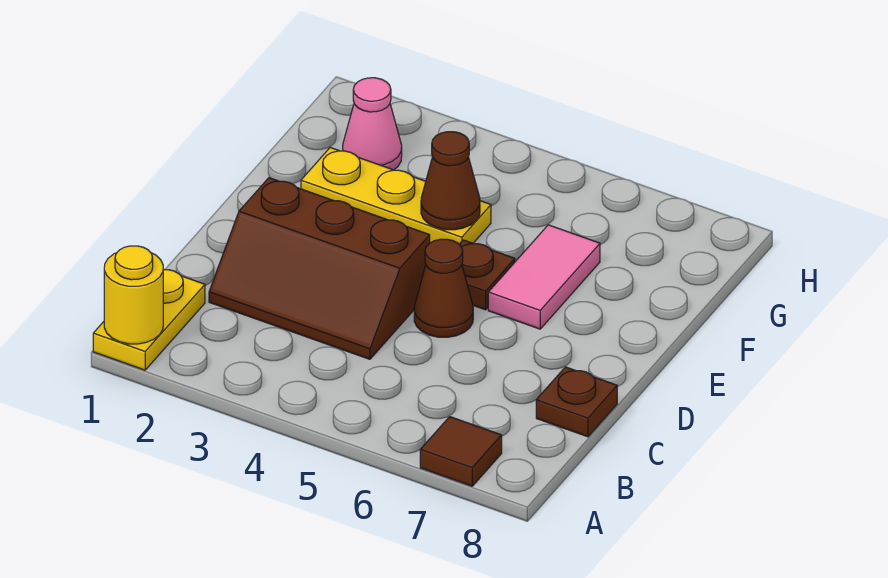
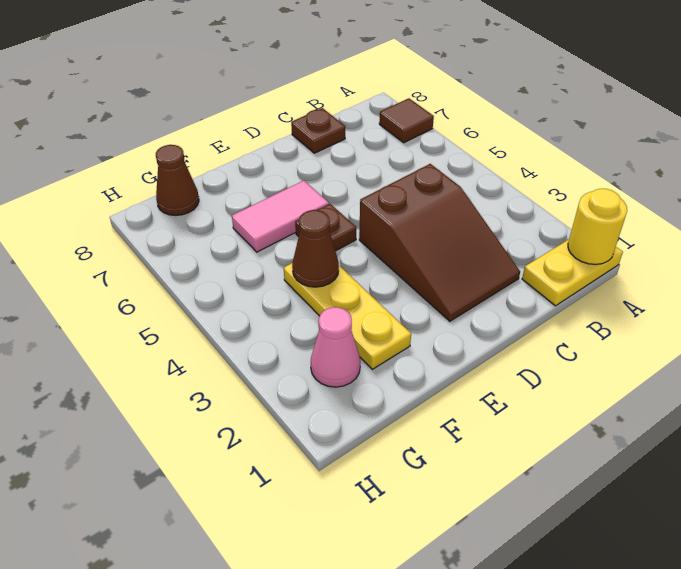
brown 2x3 slope [209,178,430,359] -> brown 2x3 slope turned to [359,164,520,321]
brown 1x1 cone [414,239,473,337] -> brown 1x1 cone moved to [156,145,199,215]

